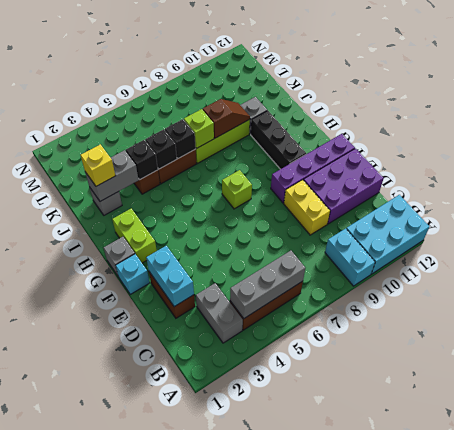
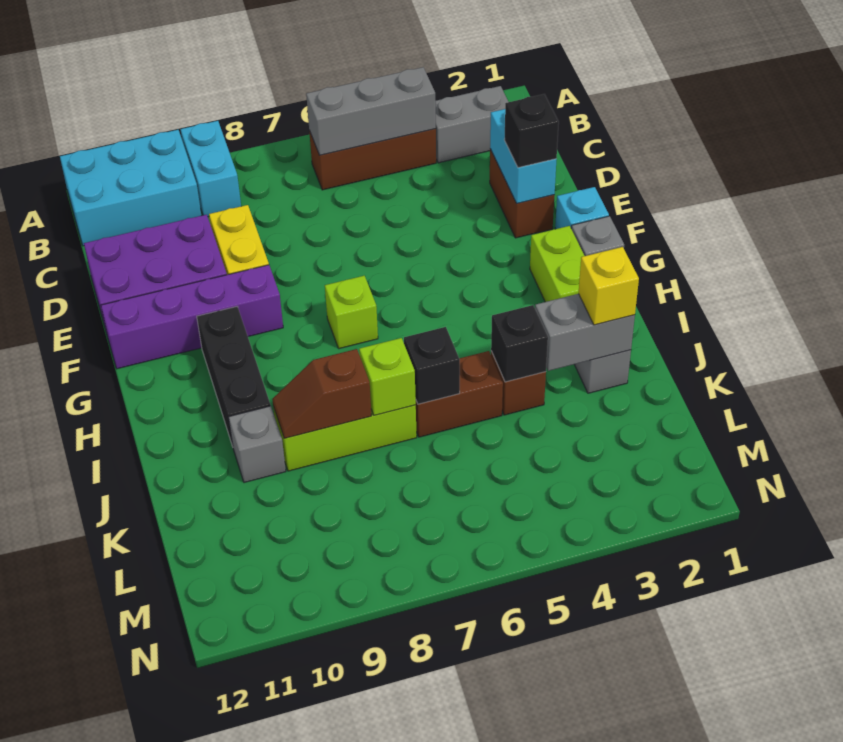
grey 1x2 brick [196,283,243,343] -> grey 1x2 brick turned to [436,86,508,163]
black 1x1 brick [145,129,177,169] -> black 1x1 brick moved to [504,94,559,168]

